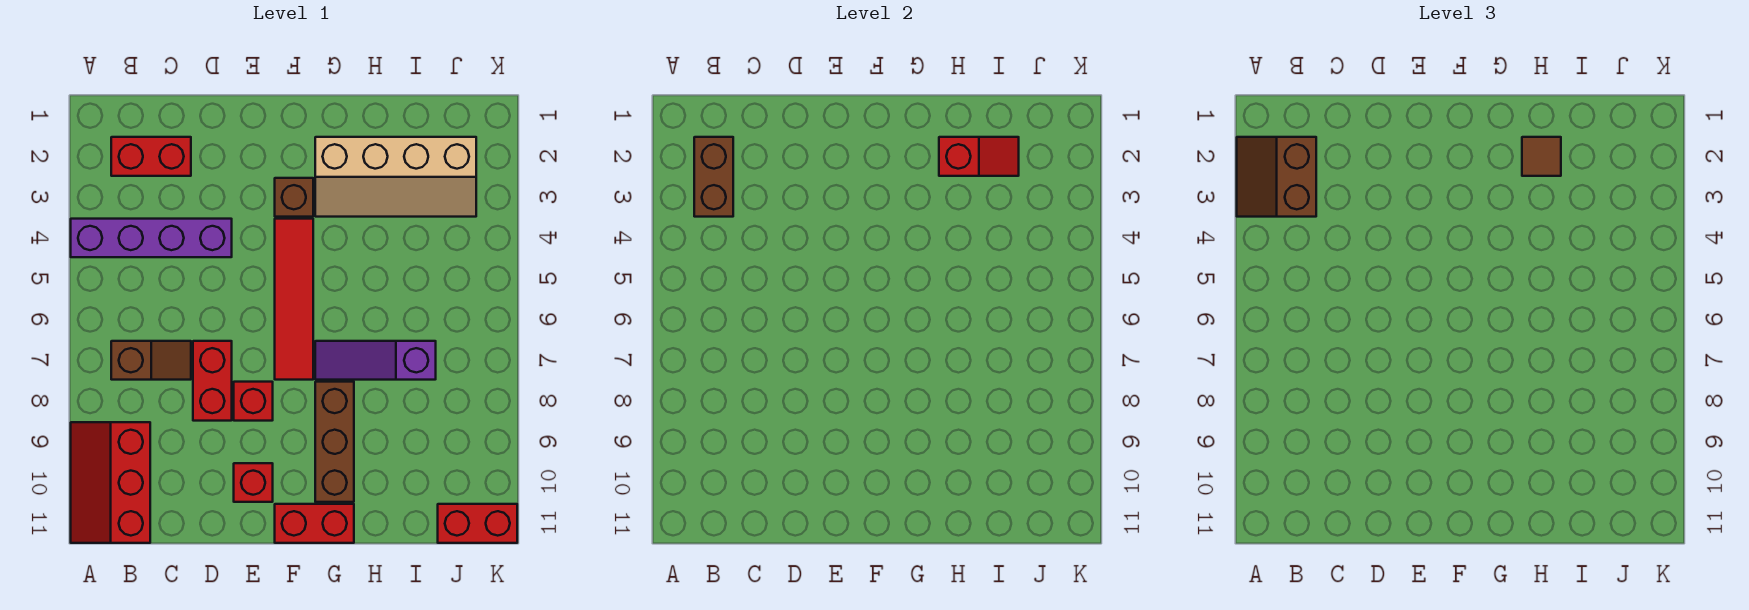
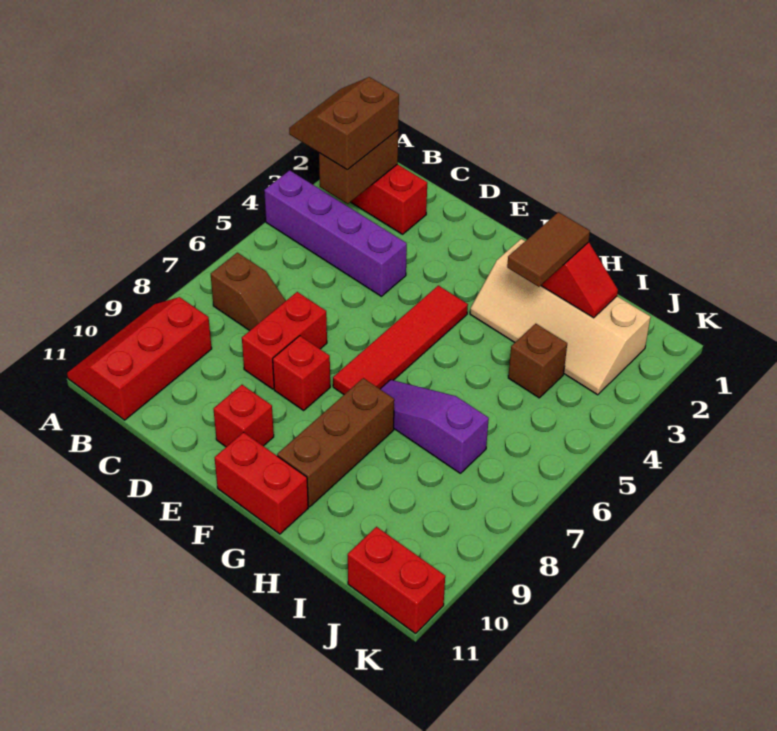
brown 1x1 brick [275,178,313,217] -> brown 1x1 brick moved to [508,324,567,398]
brown 1x1 tile [1522,137,1561,176] -> brown 1x2 tile [507,212,590,287]

